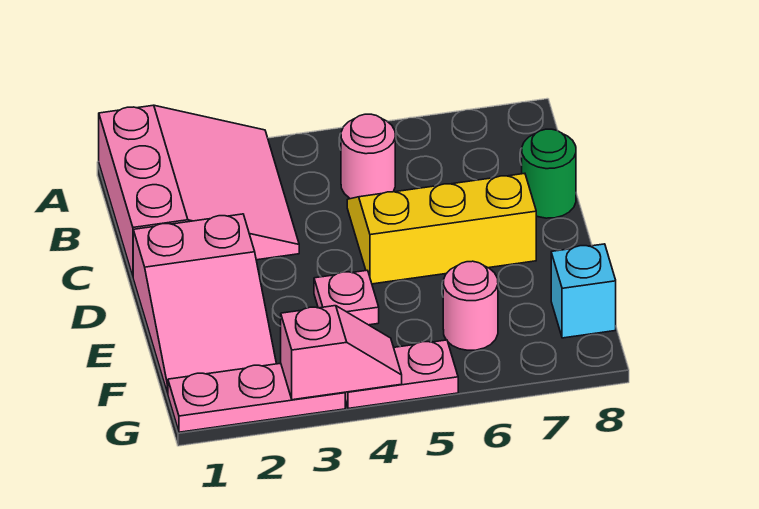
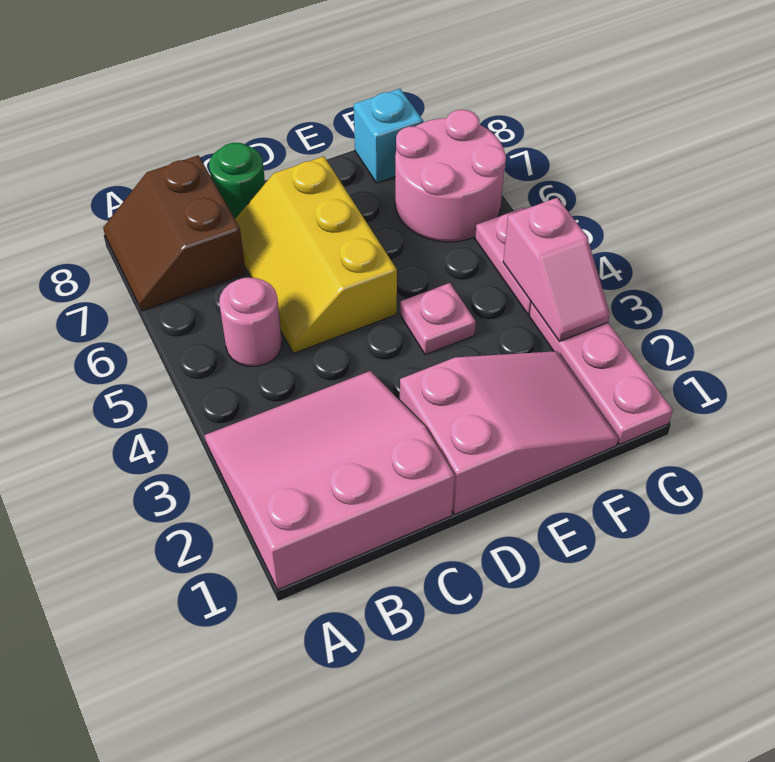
none -> brown 2x2 slope [103,155,246,311]
pink 1x1 round brick [443,261,498,350] -> pink 2x2 round brick [395,110,506,242]
pink 1x2 slope [281,306,402,400] -> pink 1x2 slope turned to [503,198,610,341]

